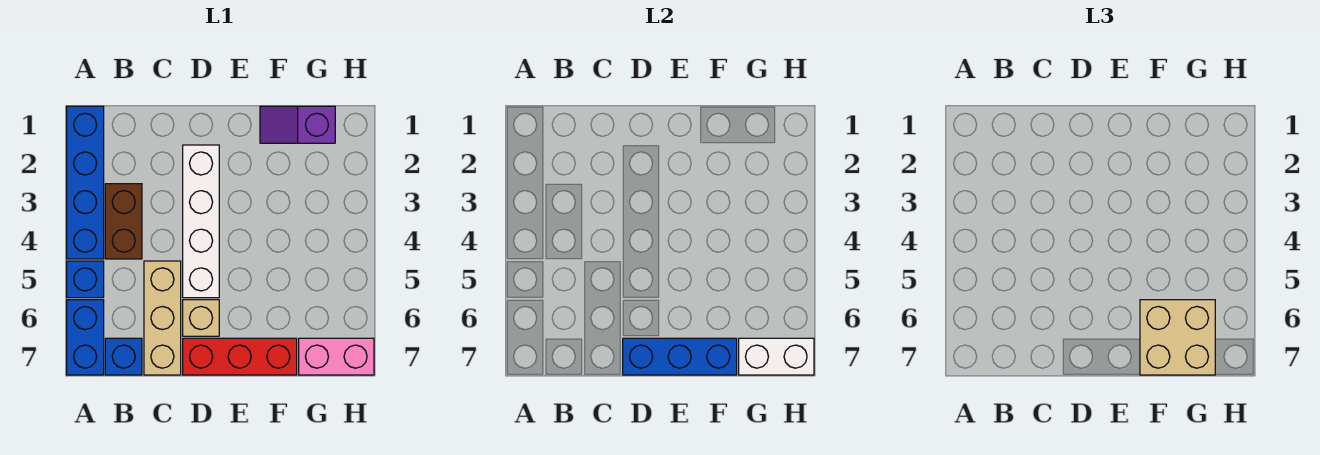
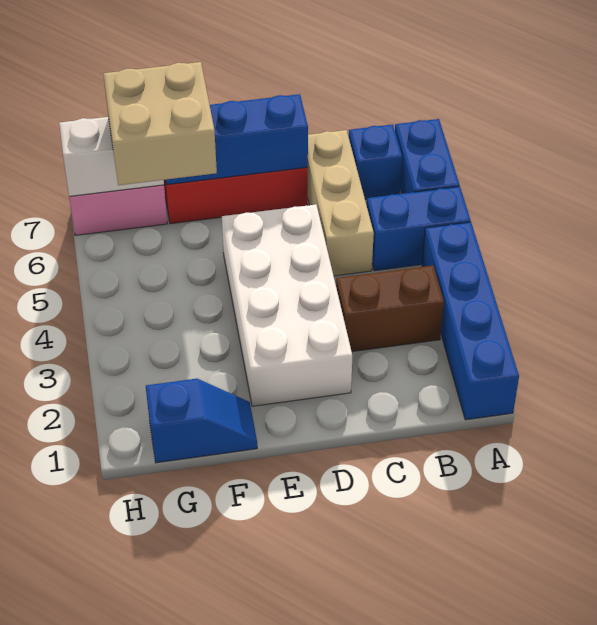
blue 1x1 brick [67,261,104,298] -> blue 1x2 brick [367,187,471,271]
brown 1x2 brick [105,184,142,259] -> brown 1x2 brick turned to [336,265,444,352]
white 1x4 brick [183,145,219,298] -> white 2x4 brick [222,205,352,406]
tan 1x1 brick [183,300,219,336] -> none
purple 1x2 slope [260,106,335,143] -> blue 1x2 slope [146,379,257,463]

